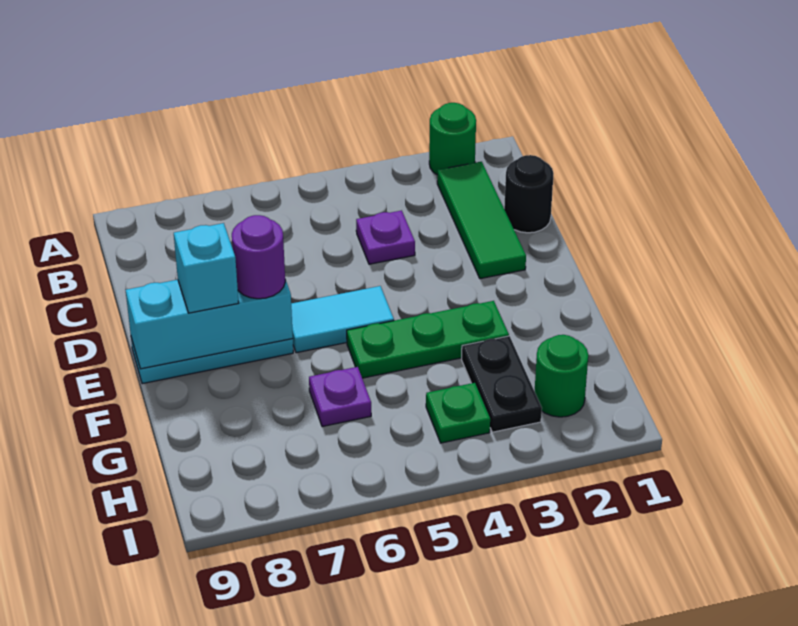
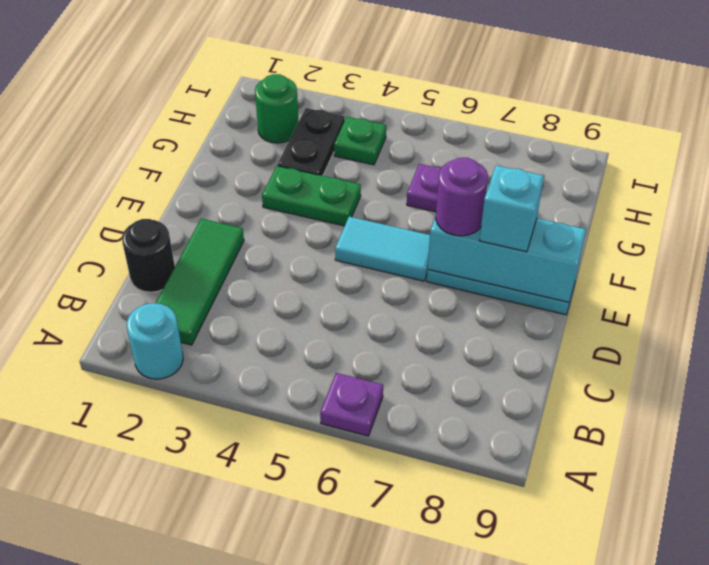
green 1x1 round brick [429,103,476,174] -> cyan 1x1 round brick [127,303,183,379]
purple 1x1 plate [356,210,415,264] -> purple 1x1 plate moved to [320,373,383,436]
green 1x3 plate [347,301,509,378] -> green 1x2 plate [262,166,361,226]

